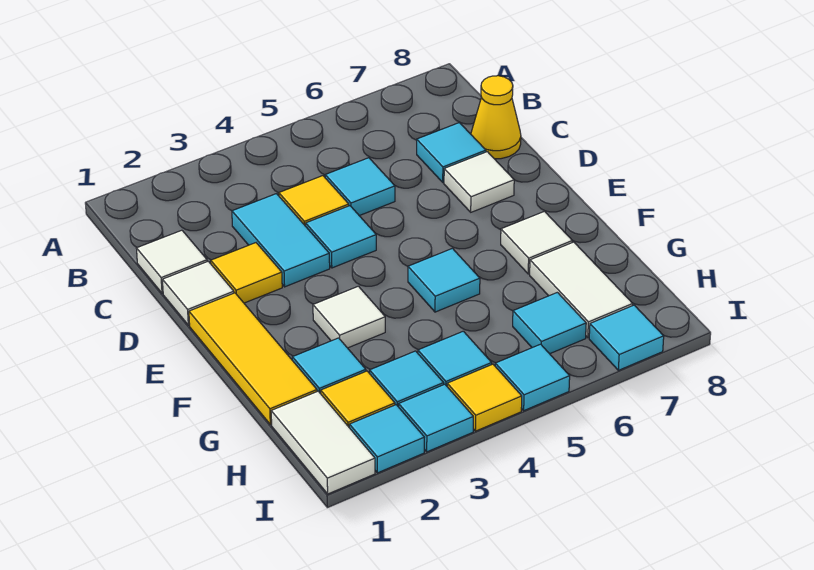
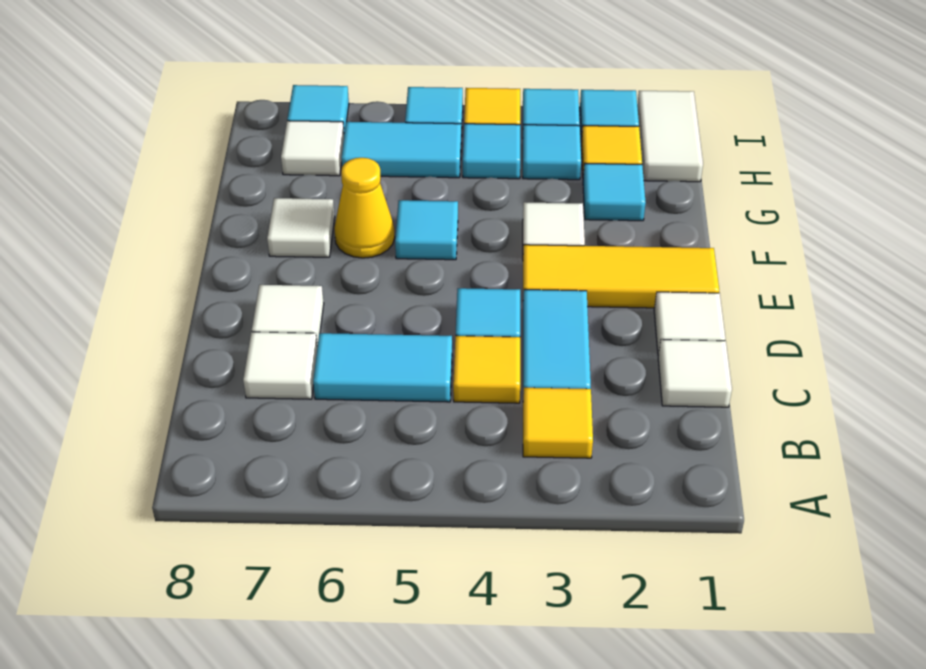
cyan 1x1 tile [325,158,395,216] -> cyan 1x2 tile [313,333,452,402]
cyan 1x1 tile [417,123,486,182] -> white 1x1 tile [243,332,317,399]
yellow 1x1 cone [471,76,521,159] -> yellow 1x1 cone moved to [334,158,395,258]
yellow 1x1 tile [211,243,282,303] -> yellow 1x1 tile moved to [523,388,593,458]
yellow 1x3 tile [189,293,317,425] -> yellow 1x3 tile turned to [523,245,719,308]
white 1x2 tile [530,242,633,338] -> white 1x1 tile [281,121,344,176]
cyan 1x1 tile [513,292,586,354] -> cyan 1x2 tile [341,122,461,178]

